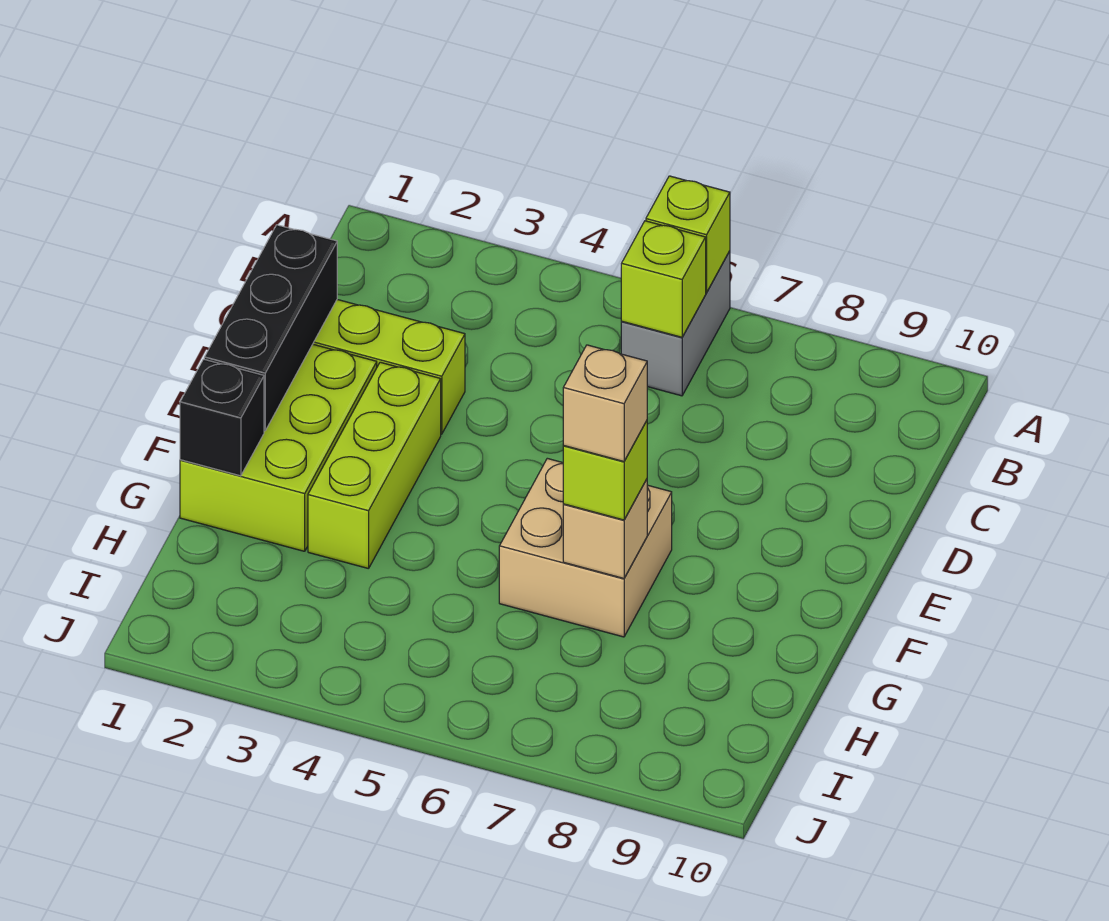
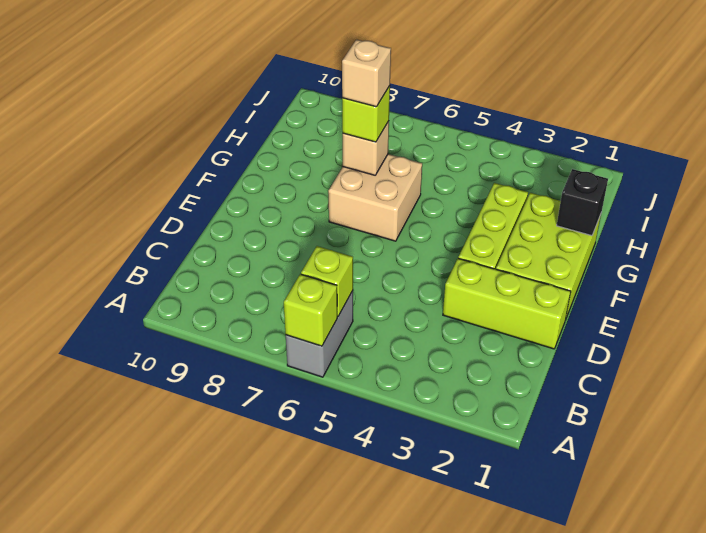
black 1x3 brick [204,225,337,431] -> none

